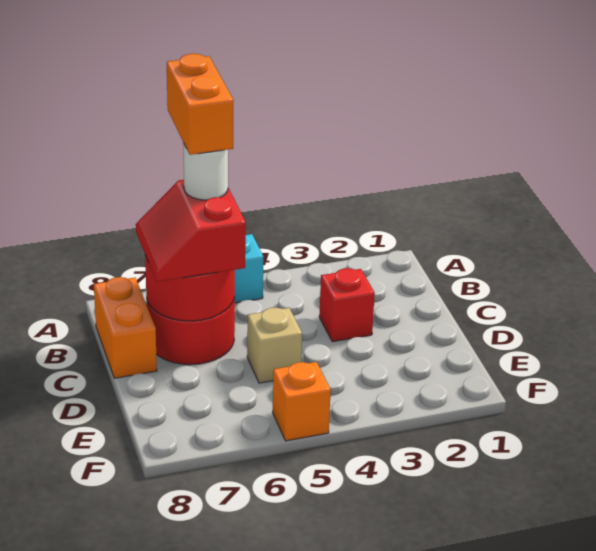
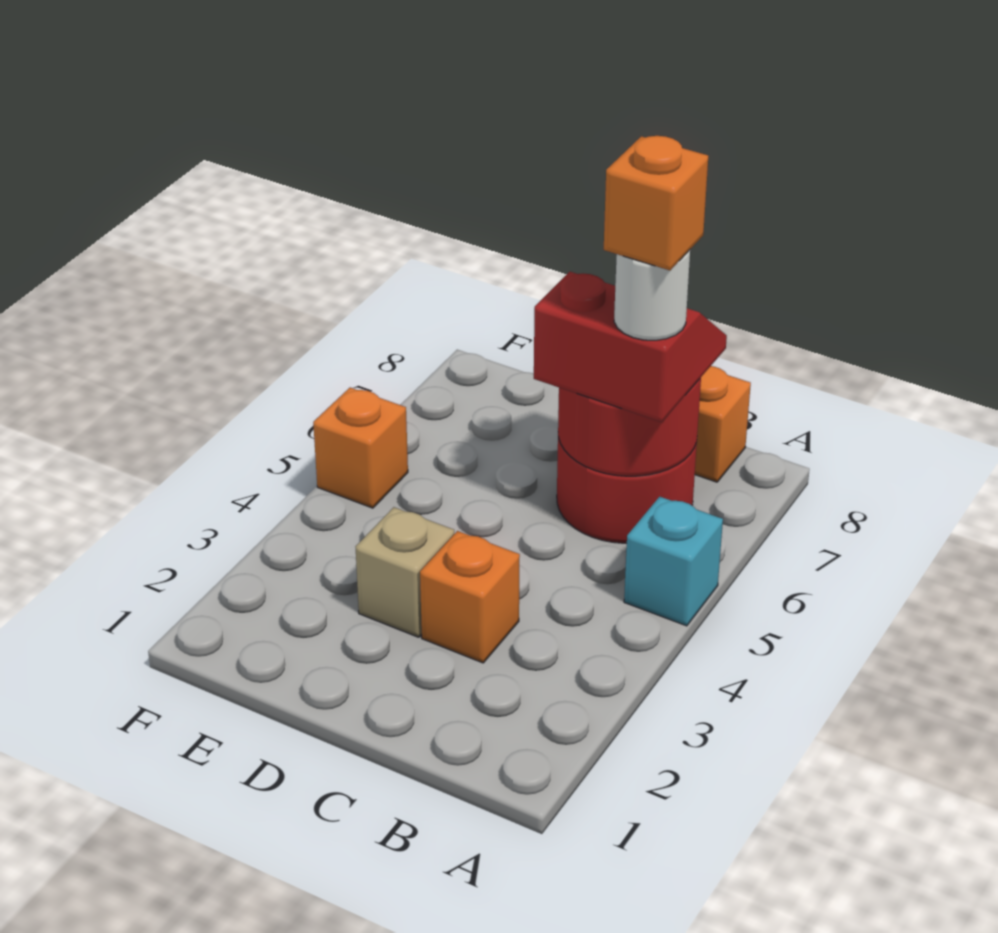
orange 1x2 brick [167,54,233,155] -> orange 1x1 brick [604,136,708,270]
red 1x1 brick [319,268,375,342] -> orange 1x1 brick [420,531,520,663]
tan 1x1 brick [247,308,302,383] -> tan 1x1 brick moved to [356,507,454,637]

